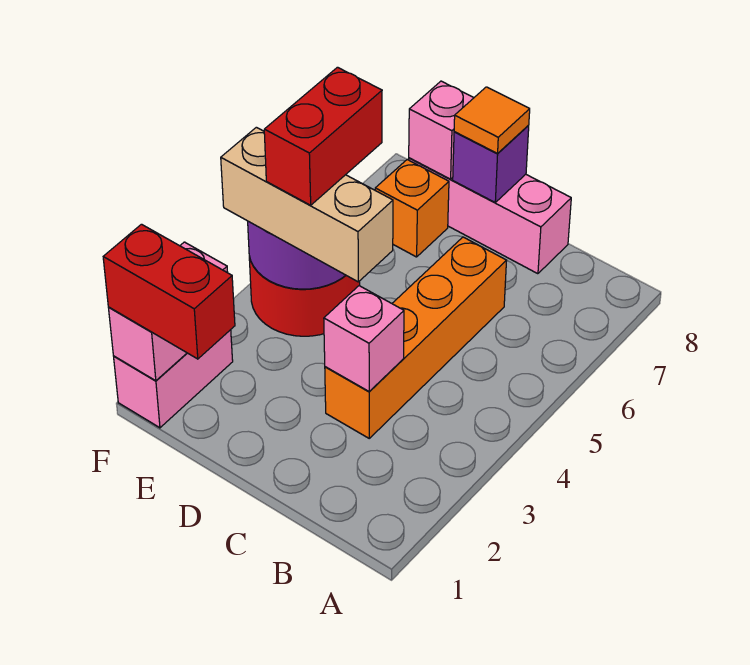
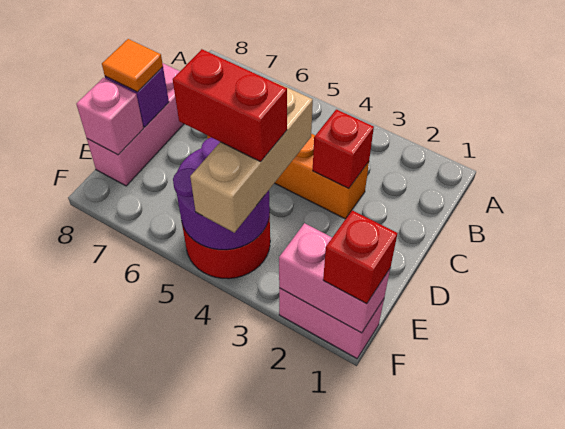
pink 1x1 brick [324,286,404,392] -> red 1x1 brick [313,109,374,189]
red 1x2 brick [103,224,235,359] -> red 1x1 brick [323,210,397,304]
orange 1x1 brick [375,160,449,257] -> none

